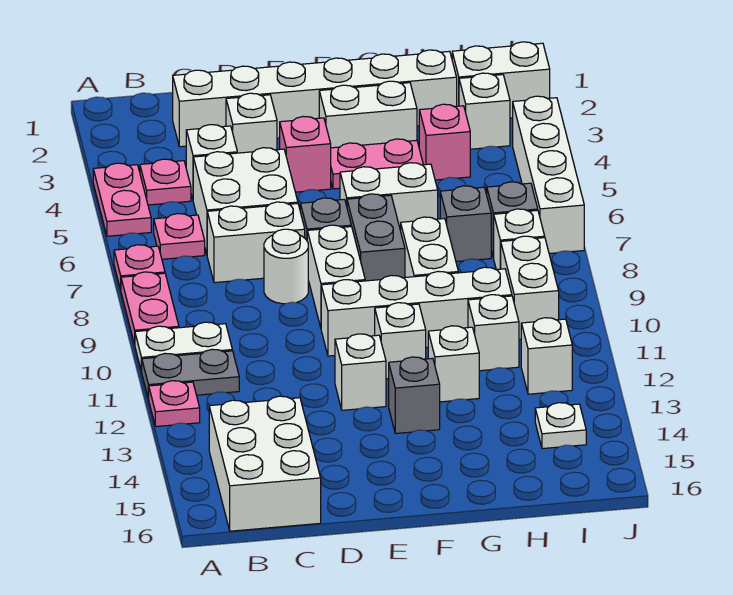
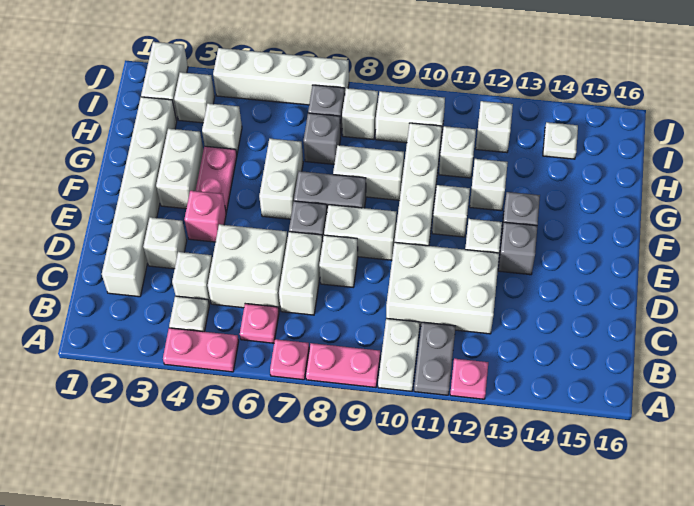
pink 1x1 plate [140,159,191,205] -> white 1x1 plate [169,296,209,332]
white 2x3 brick [209,396,321,531] -> white 2x3 brick moved to [386,242,499,334]
white 1x1 round brick [264,229,308,304] -> white 1x1 brick [319,235,358,287]
none -> grey 1x1 brick [498,222,537,275]
pink 1x1 brick [419,104,470,180] -> white 1x1 brick [202,103,242,153]

